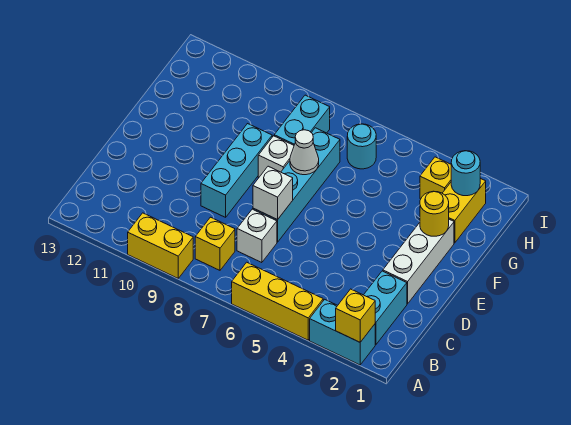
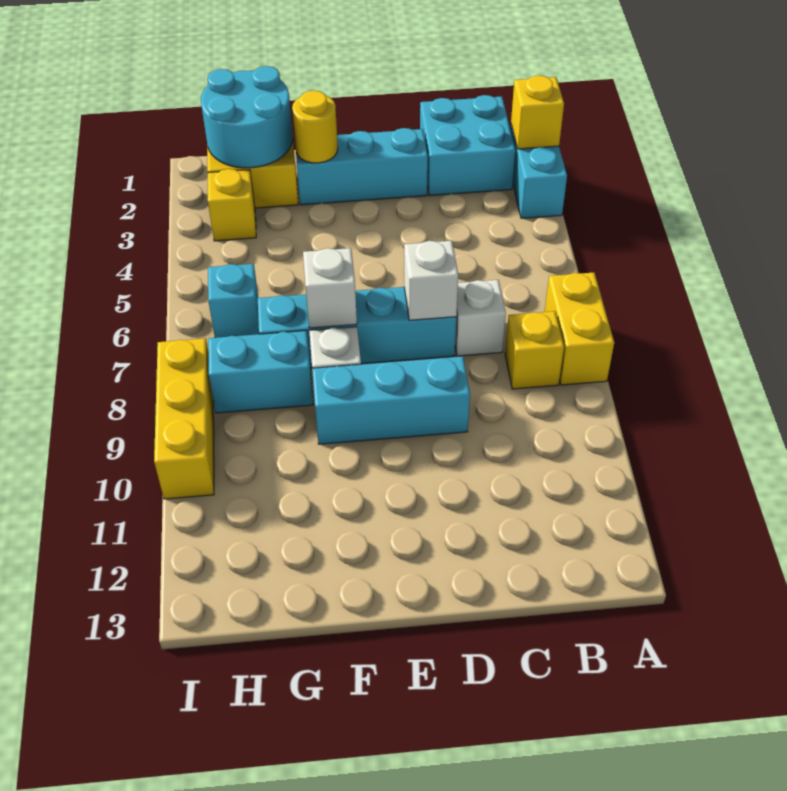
yellow 1x3 brick [232,262,323,340] -> yellow 1x3 brick moved to [154,338,214,499]
yellow 1x2 brick [128,213,193,278] -> yellow 1x2 brick moved to [545,272,614,385]
cyan 1x2 brick [364,271,407,345] -> cyan 2x2 brick [420,95,515,196]
white 1x3 brick [383,219,454,304] -> cyan 1x3 brick [296,128,428,205]
white 1x1 cone [290,130,319,175] -> white 1x1 brick [303,248,357,328]
cyan 1x1 round brick [451,151,480,196] -> cyan 2x2 round brick [201,66,293,168]
cyan 1x1 round brick [347,124,376,169] -> cyan 1x1 brick [208,264,259,338]

